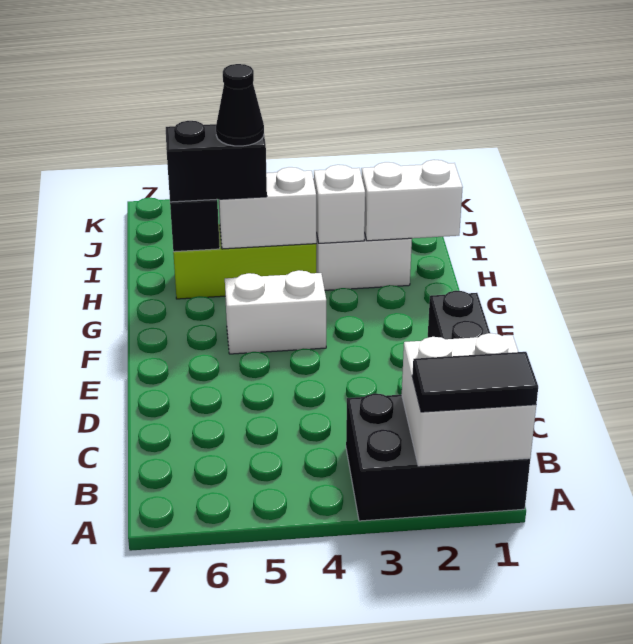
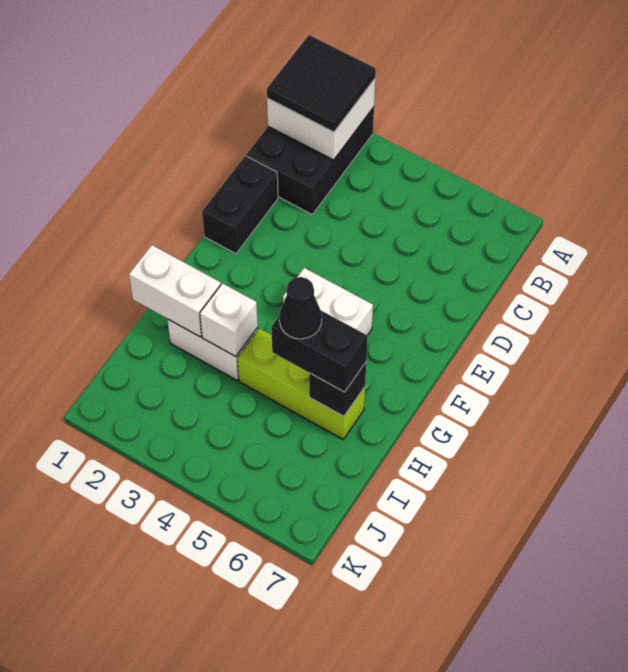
black 2x3 brick [346,393,530,521] -> black 2x3 brick turned to [246,107,374,214]
black 1x2 tile [412,352,538,412] -> black 2x2 tile [267,35,376,132]
white 1x2 brick [219,167,316,249] -> none

